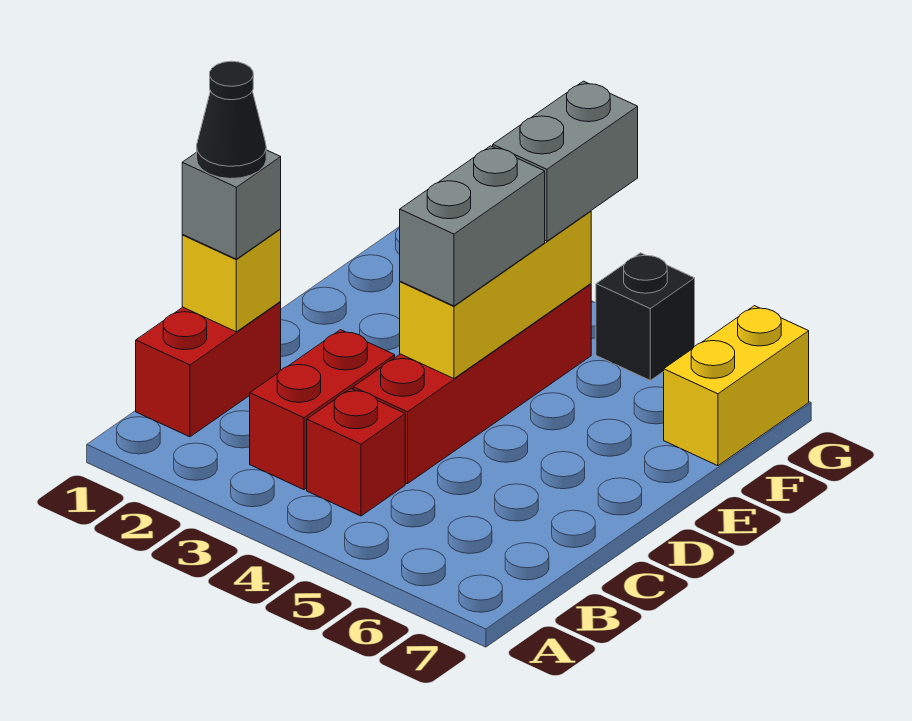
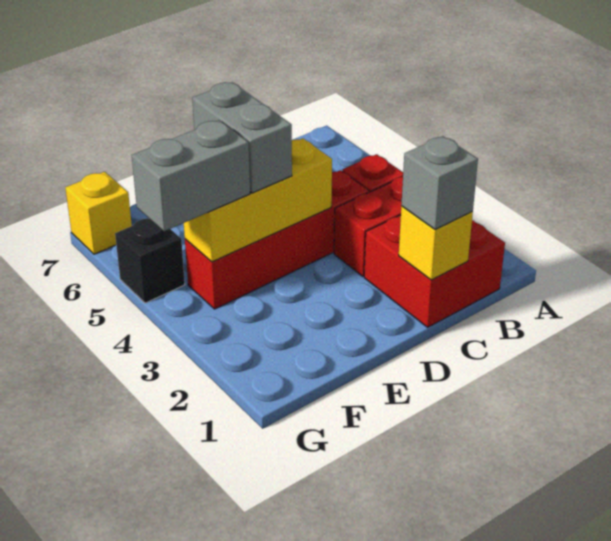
red 1x2 brick [136,302,281,437] -> red 2x2 brick [364,215,505,327]
black 1x1 cone [197,61,266,179] -> none
grey 1x2 brick [400,146,545,306] -> grey 1x2 brick turned to [192,82,292,193]
yellow 1x2 brick [664,306,809,466] -> yellow 1x1 brick [65,172,132,254]

